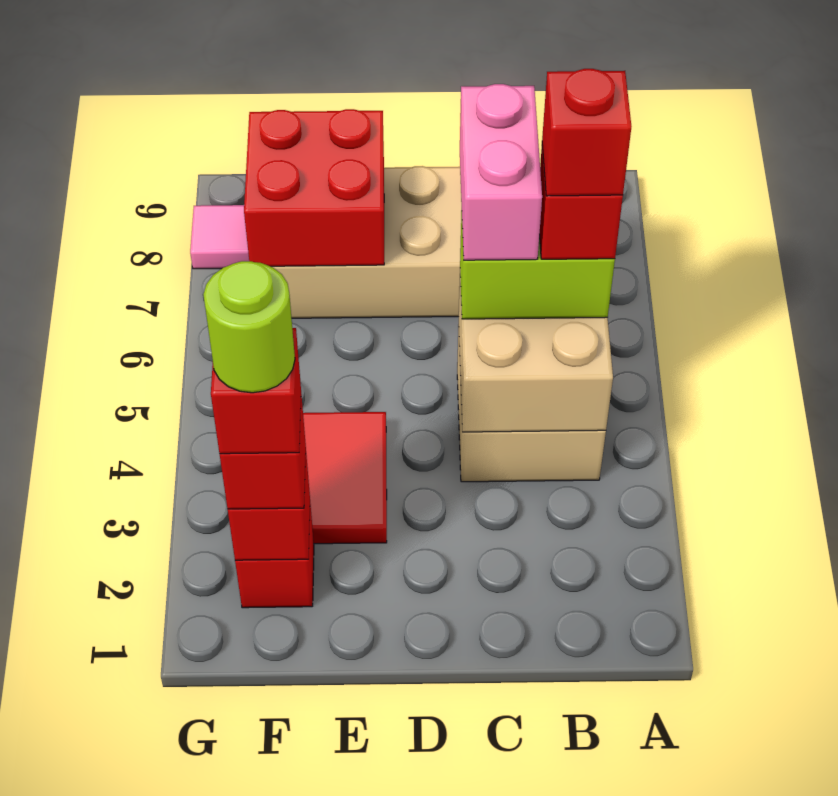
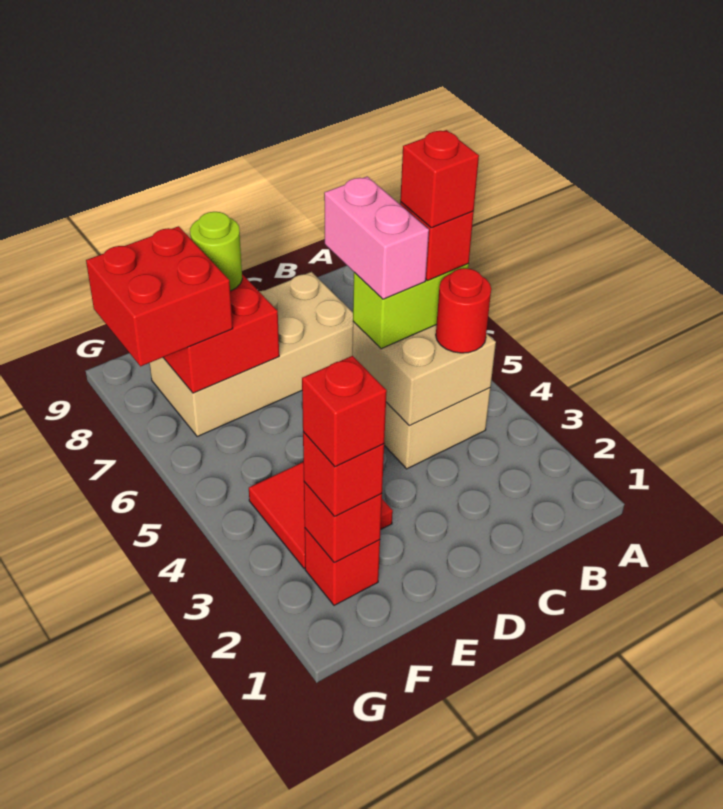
none -> red 1x1 round brick [436,268,491,353]
lime 1x1 round brick [203,261,295,393] -> lime 1x1 round brick moved to [190,212,242,291]
none -> red 2x2 brick [86,226,233,366]
pink 1x1 tile [190,205,249,269] -> none

